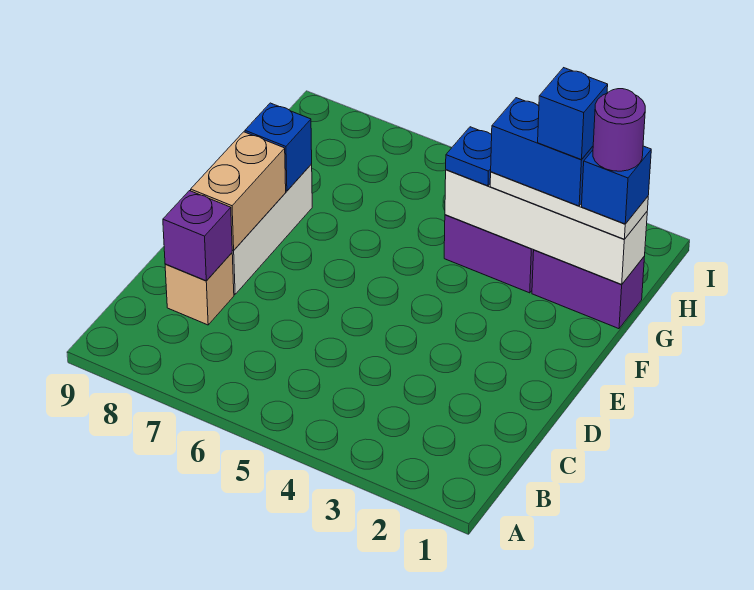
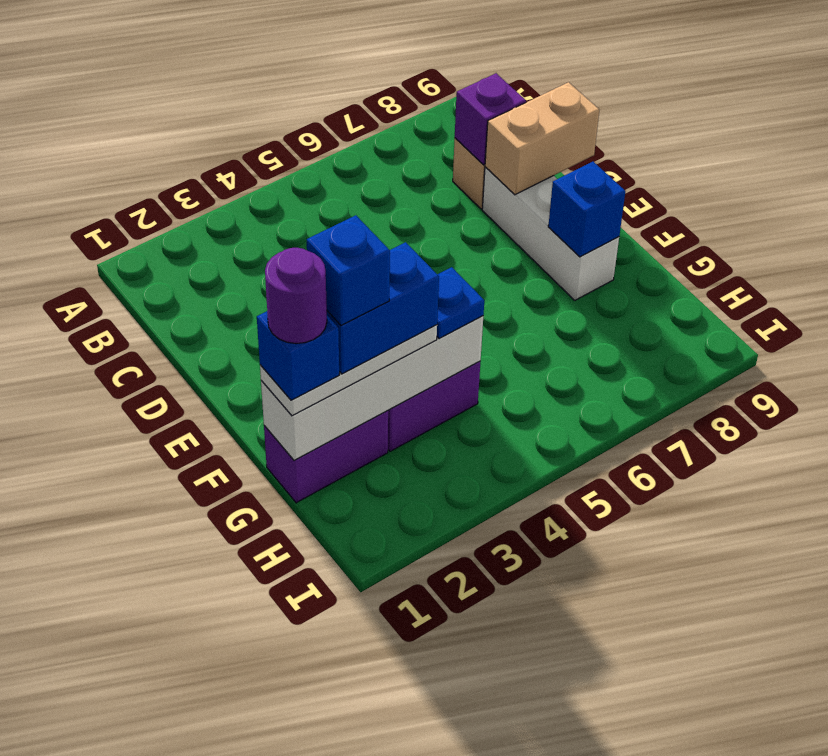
tan 1x2 brick [191,132,286,250] -> tan 1x2 brick turned to [485,82,599,195]

